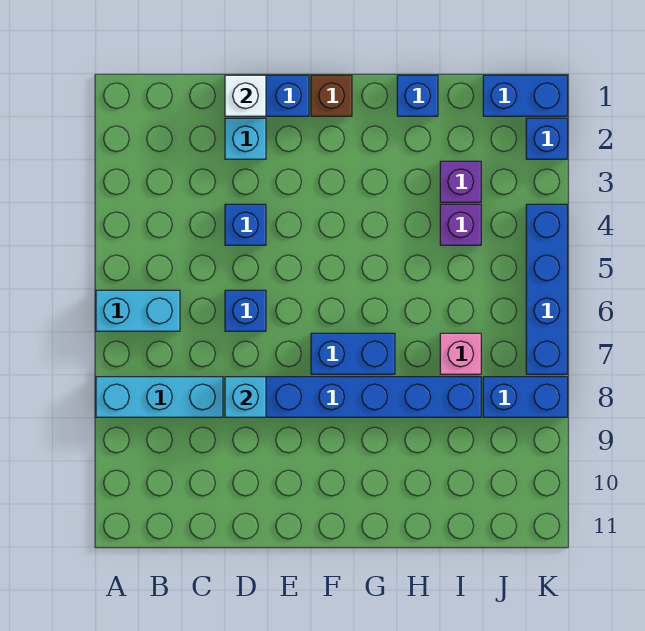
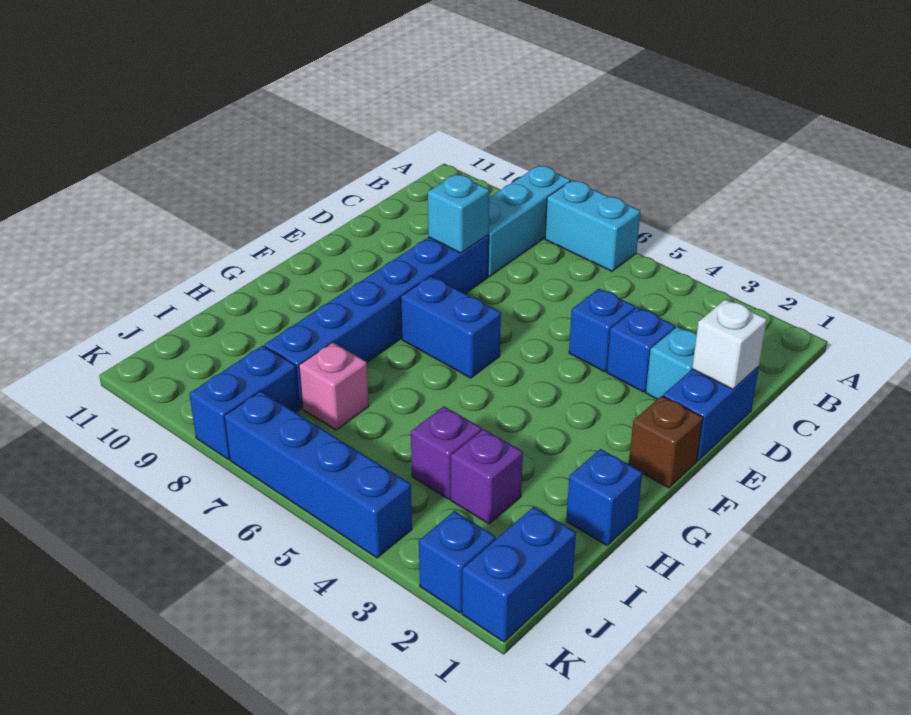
cyan 1x2 brick [96,290,180,331] -> cyan 1x2 brick turned to [545,180,640,271]
blue 1x1 brick [225,290,266,331] -> blue 1x1 brick moved to [607,307,675,392]
blue 1x2 brick [311,333,395,374] -> blue 1x2 brick turned to [401,276,501,378]

